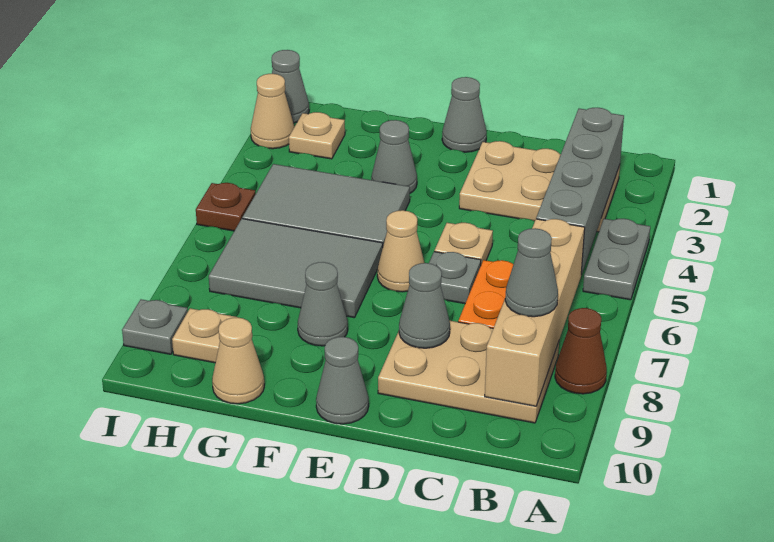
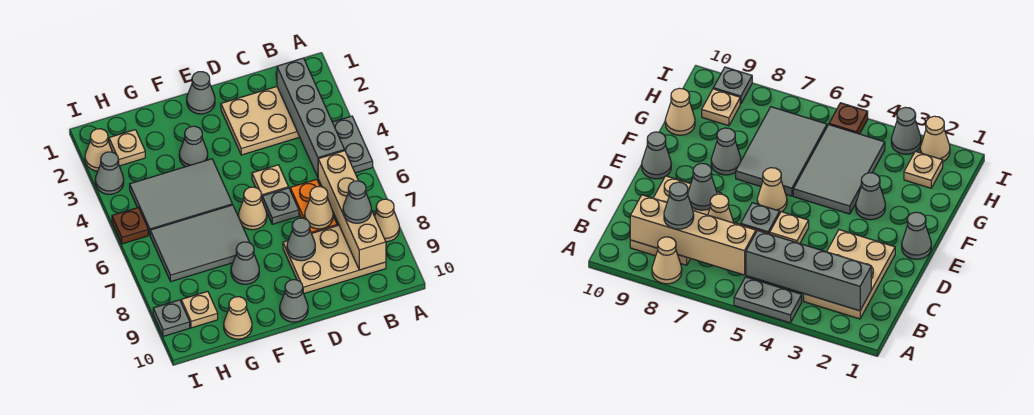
brown 1x1 cone [555,308,607,394] -> tan 1x1 cone [374,199,399,242]
none -> tan 1x1 cone [305,186,333,229]
grey 1x1 cone [272,50,309,123] -> grey 1x1 cone moved to [95,152,124,194]

